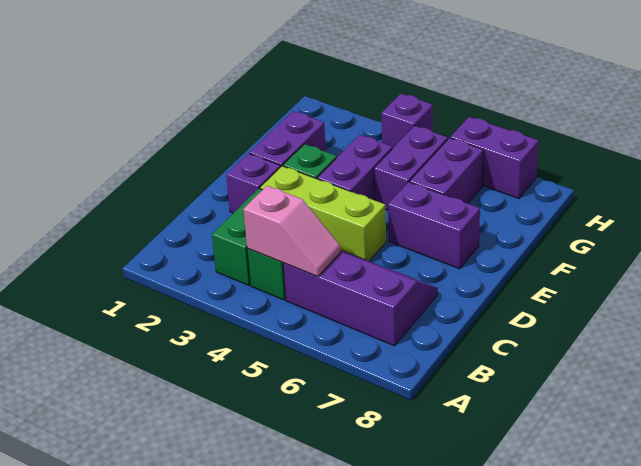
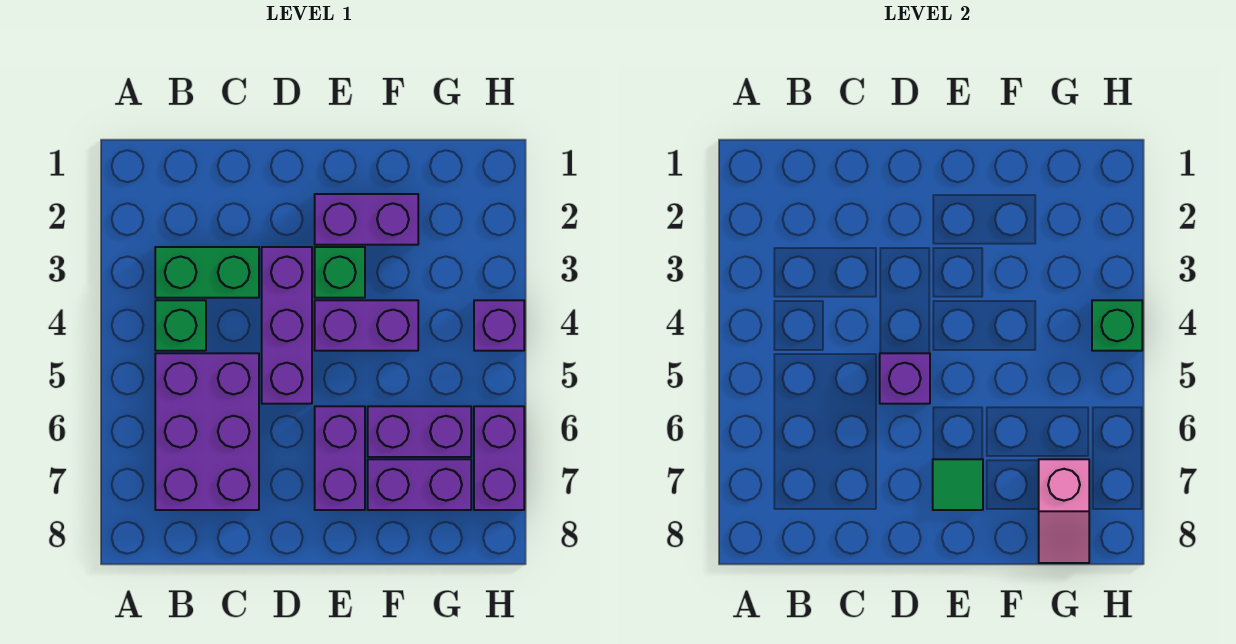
pink 1x2 slope [243,186,340,277] -> pink 1x2 slope moved to [1039,459,1089,563]
purple 2x3 slope [283,250,438,346] -> purple 2x3 brick [155,353,259,510]
purple 1x1 brick [226,153,280,213] -> purple 1x1 brick moved to [880,353,930,404]
lime 1x3 brick [260,166,386,261] -> purple 1x3 brick [262,247,312,404]
none -> green 1x1 tile [933,459,983,510]
purple 1x2 brick [374,126,448,210] -> purple 1x2 brick moved to [368,459,471,510]
none -> green 1x1 brick [1092,300,1142,351]

